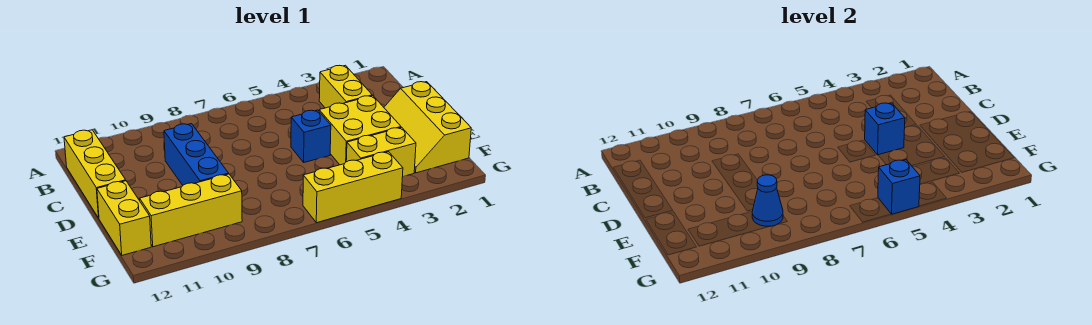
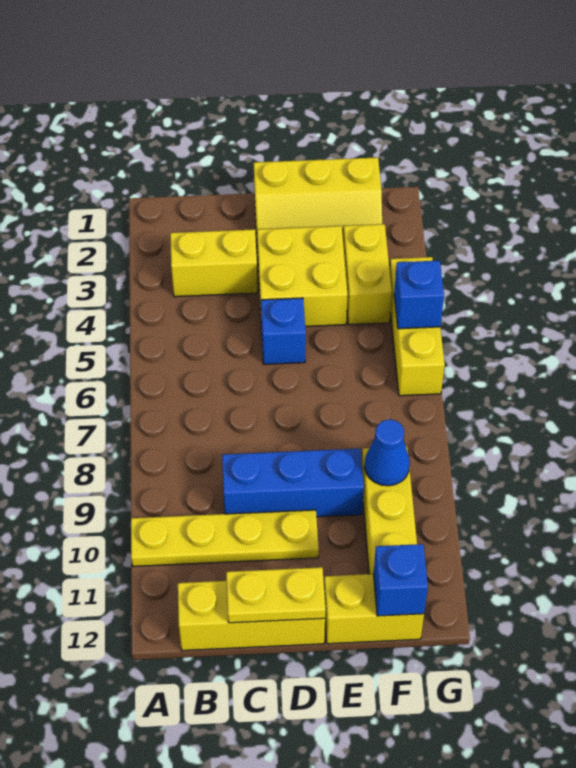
none -> yellow 1x4 plate [131,510,319,566]
none -> yellow 1x2 plate [226,567,326,623]
blue 1x1 brick [865,103,905,155] -> blue 1x1 brick moved to [374,544,428,616]

